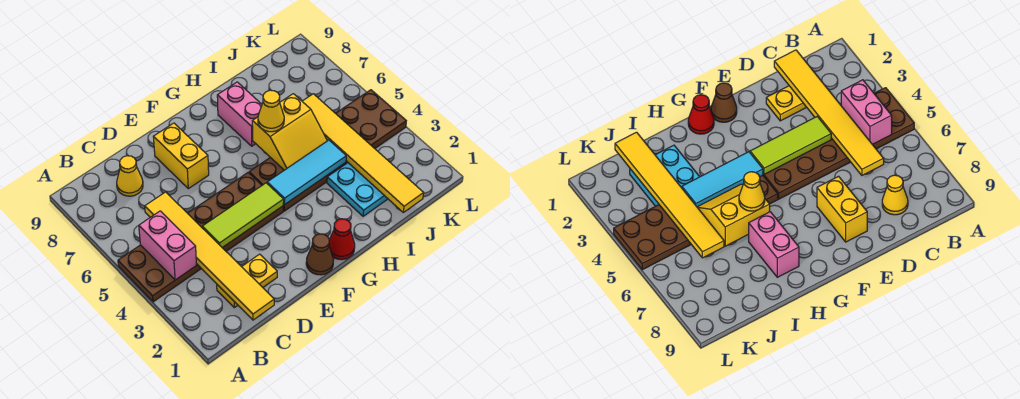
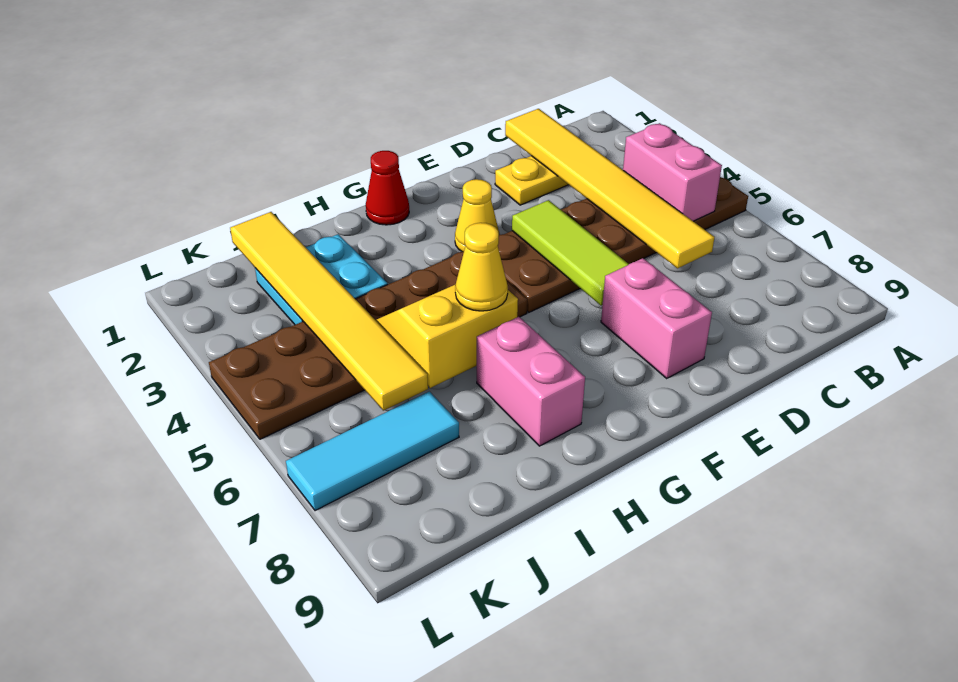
yellow 1x1 cone [117,156,143,196] -> yellow 1x1 cone moved to [455,179,500,252]
lime 1x3 tile [202,183,284,248] -> lime 1x3 tile turned to [512,200,629,305]
yellow 1x2 brick [153,123,209,189] -> pink 1x2 brick [601,258,712,378]
brown 1x1 cone [306,234,334,275] -> none
cyan 1x3 tile [267,140,346,205] -> cyan 1x3 tile moved to [286,391,459,511]

